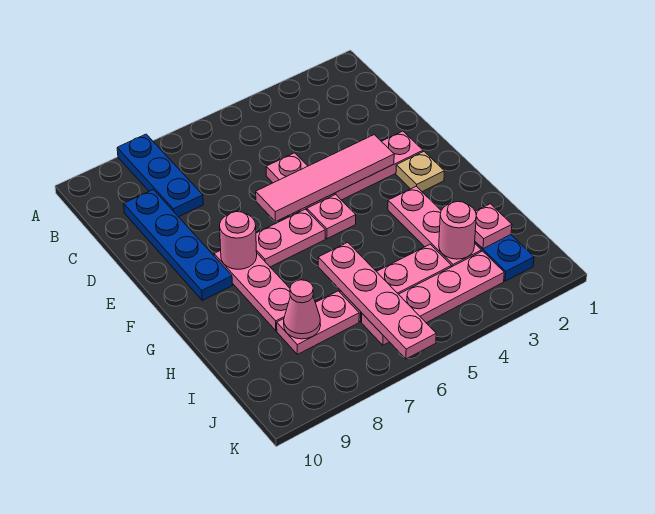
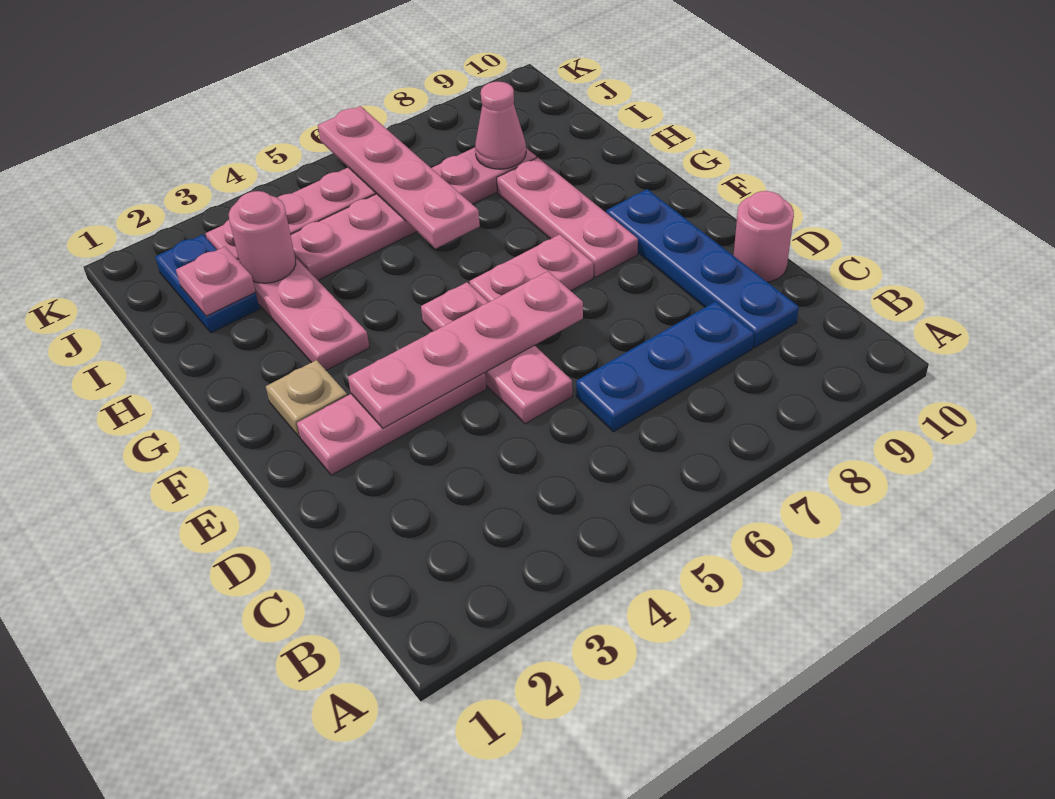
blue 1x3 plate [117,134,203,217] -> blue 1x3 plate turned to [576,302,754,432]
pink 1x4 tile [256,135,394,222] -> pink 1x4 plate [348,271,583,428]
pink 1x1 round brick [220,212,257,269] -> pink 1x1 round brick moved to [733,191,794,282]

